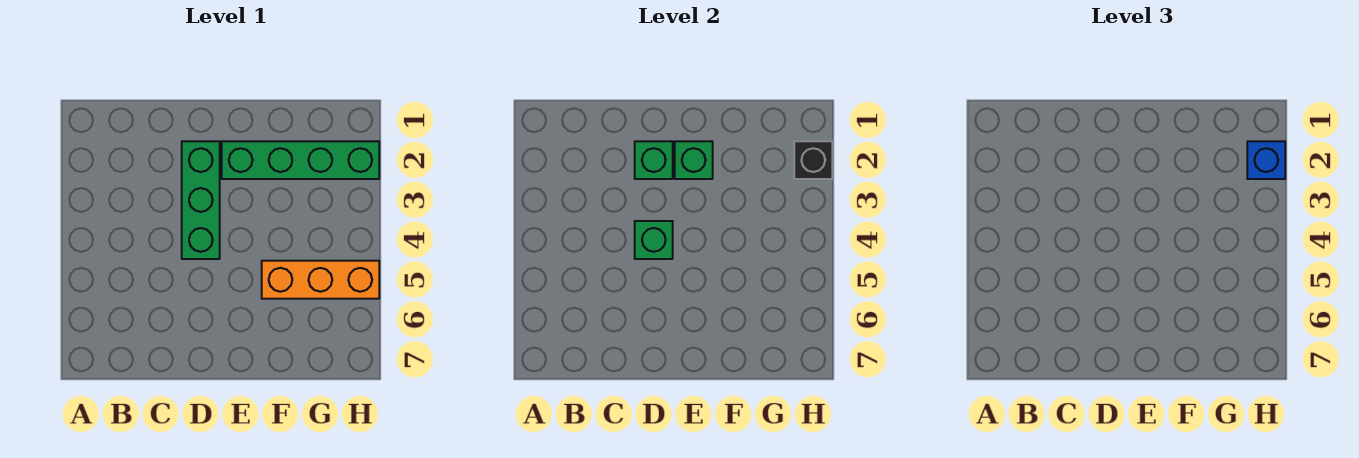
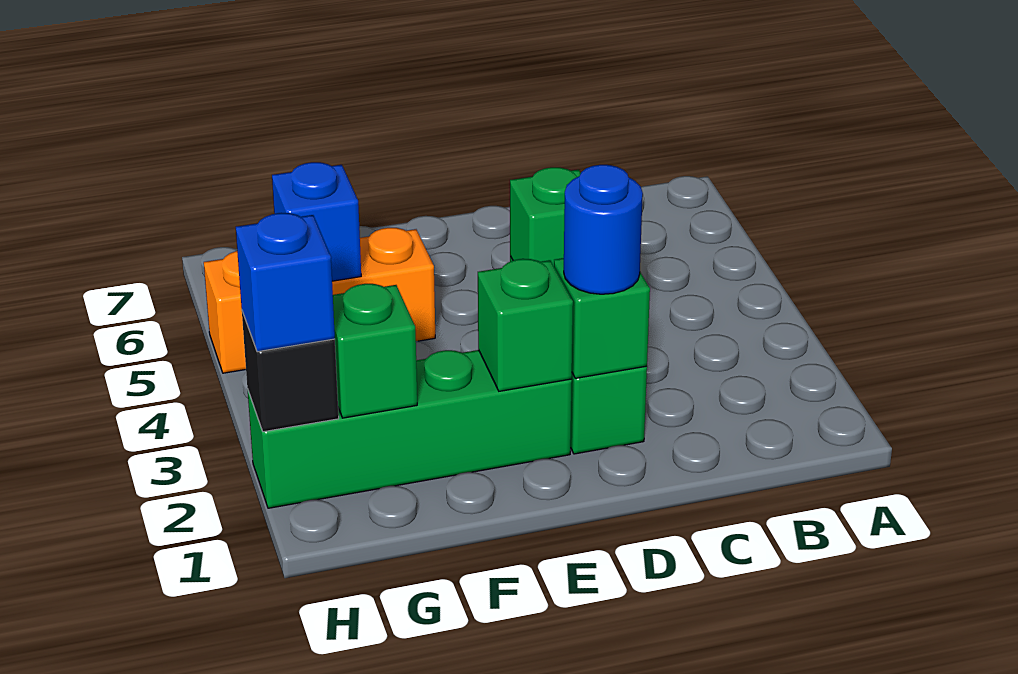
none -> blue 1x1 round brick [564,165,643,294]
none -> green 1x1 brick [333,284,417,418]
none -> blue 1x1 brick [272,162,361,281]

